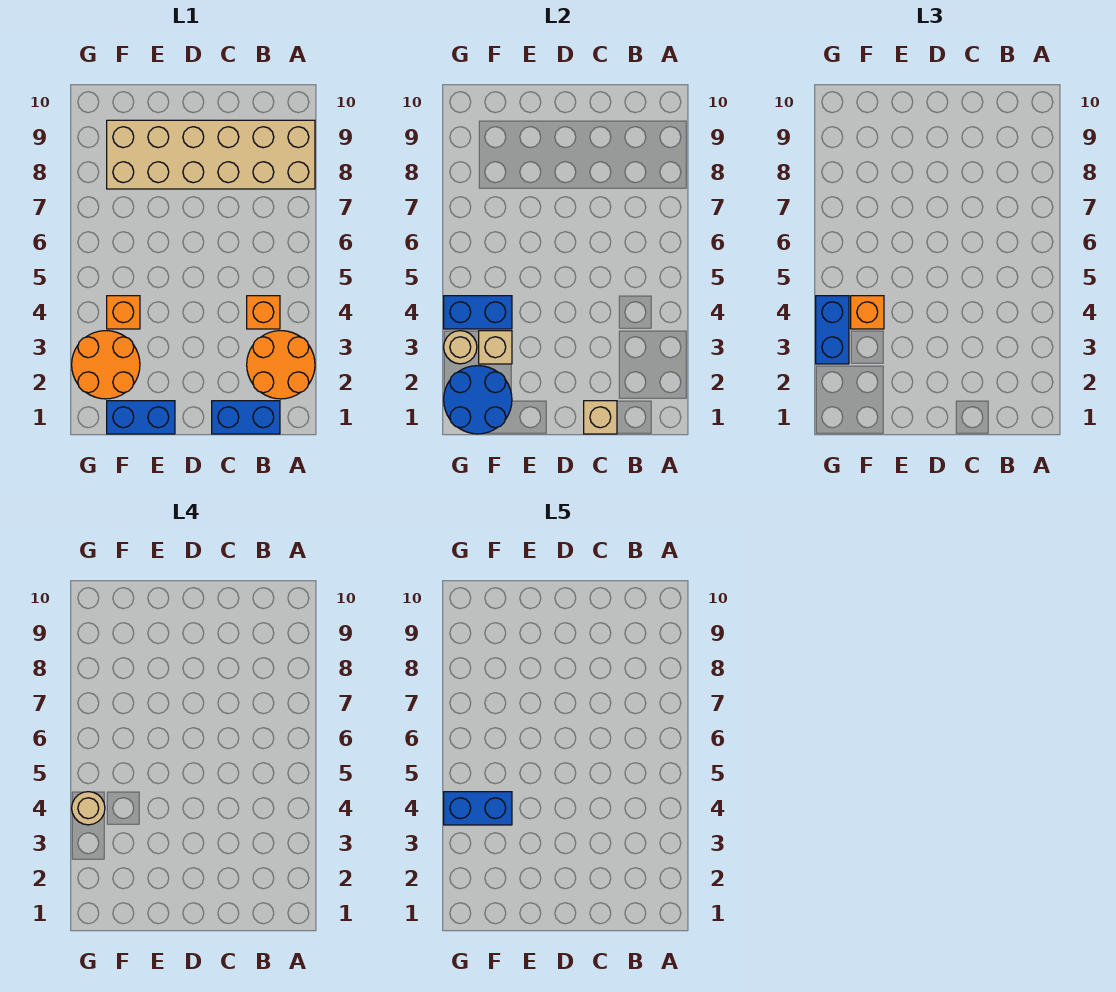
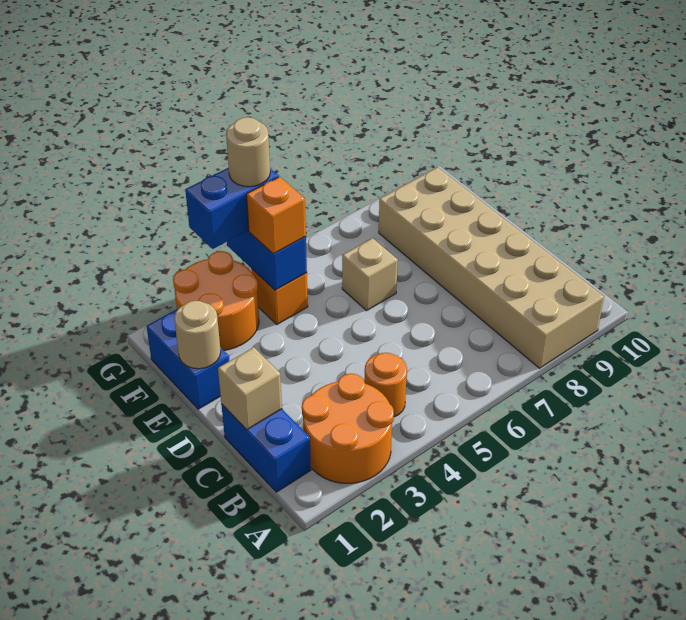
orange 1x1 brick [247,296,280,329] -> orange 1x1 round brick [364,353,407,417]
blue 2x2 round brick [444,366,512,434] -> none
tan 1x1 brick [479,331,512,364] -> tan 1x1 brick moved to [342,238,398,311]
blue 1x2 brick [444,792,512,825] -> none
tan 1x1 round brick [444,331,477,364] -> tan 1x1 round brick moved to [174,301,221,369]

